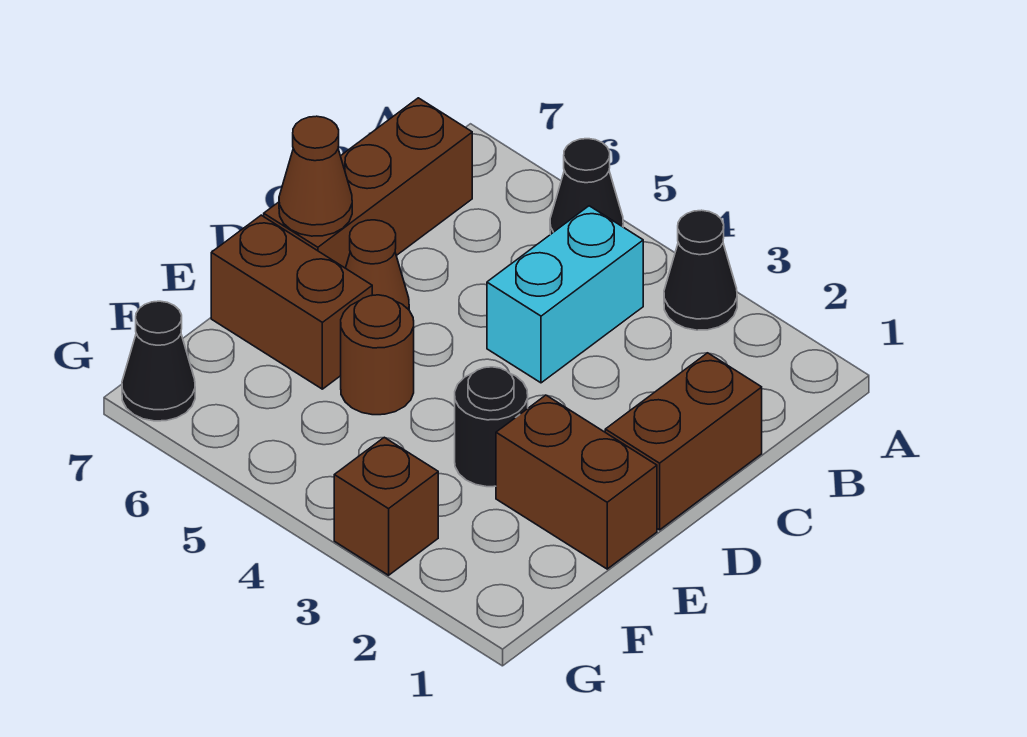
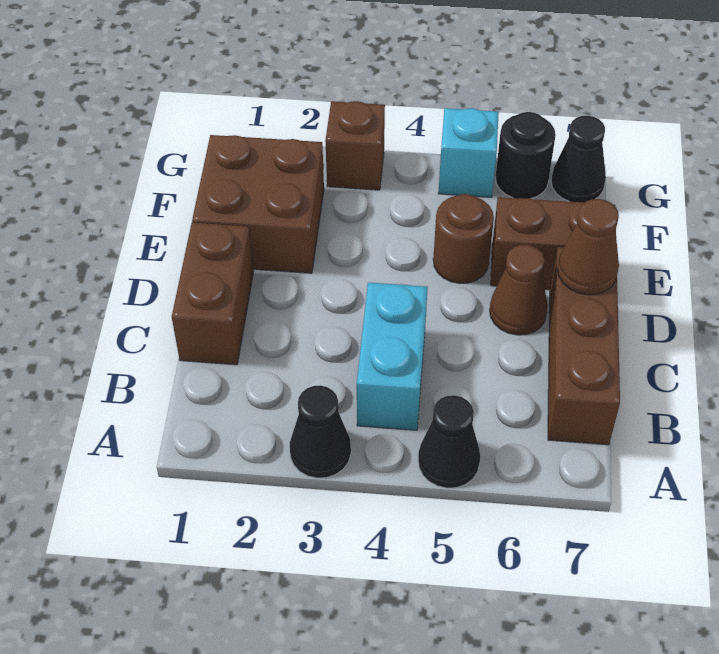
brown 1x2 brick [496,395,657,569] -> brown 2x2 brick [192,135,324,273]
black 1x1 round brick [455,367,528,487] -> black 1x1 round brick moved to [495,112,556,199]
none -> cyan 1x1 brick [438,108,499,197]

